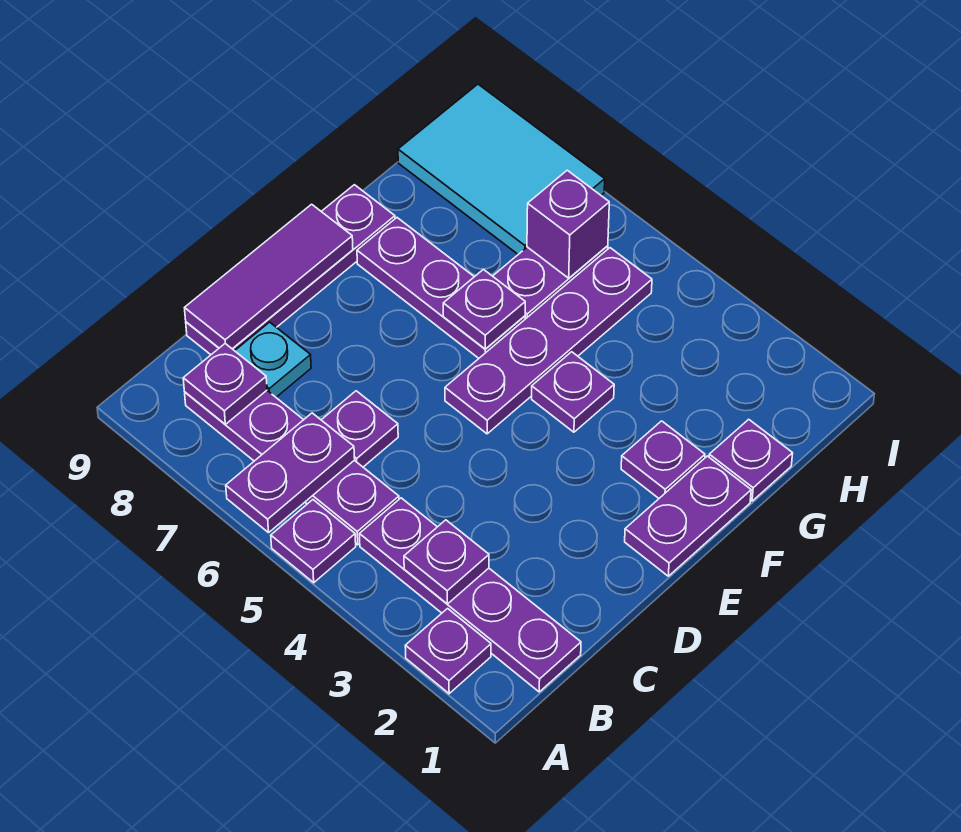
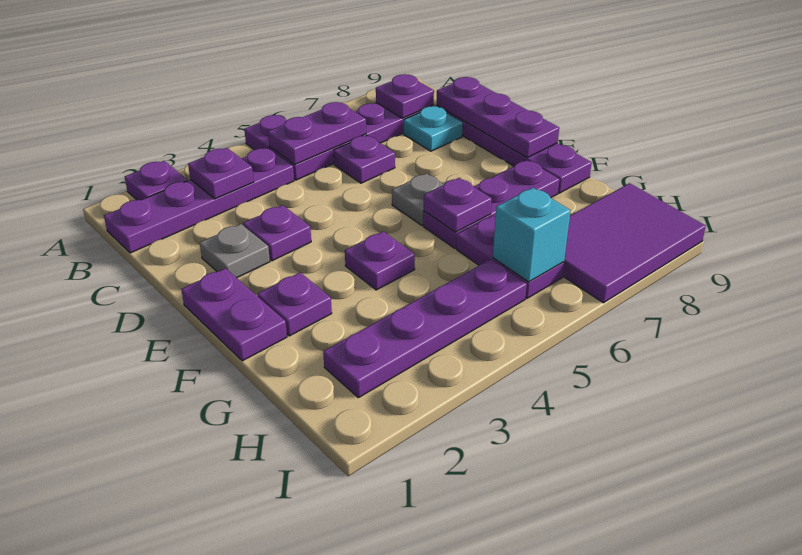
purple 1x2 plate [226,413,355,533] -> purple 1x2 plate turned to [268,102,366,164]
purple 1x3 tile [185,204,353,349] -> purple 1x3 plate [436,77,559,157]
none -> grey 1x1 plate [200,224,270,278]
purple 1x4 plate [445,248,652,434] -> purple 1x4 plate turned to [323,259,527,398]
none -> grey 1x1 plate [392,173,444,225]
purple 1x1 plate [709,419,793,501] -> purple 1x1 plate moved to [243,205,311,261]
purple 1x1 brick [527,170,609,278] -> cyan 1x1 brick [493,188,571,282]
cyan 2x3 tile [398,84,605,254] -> purple 2x3 tile [562,183,706,303]

